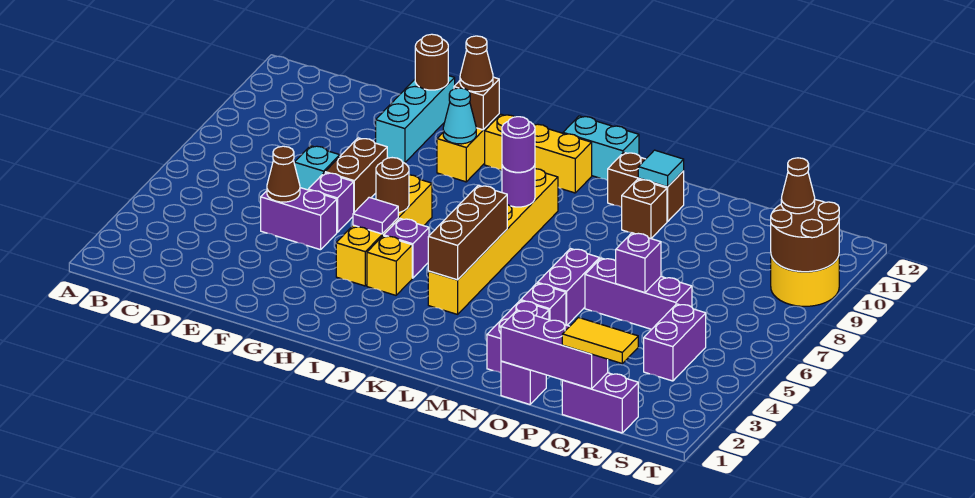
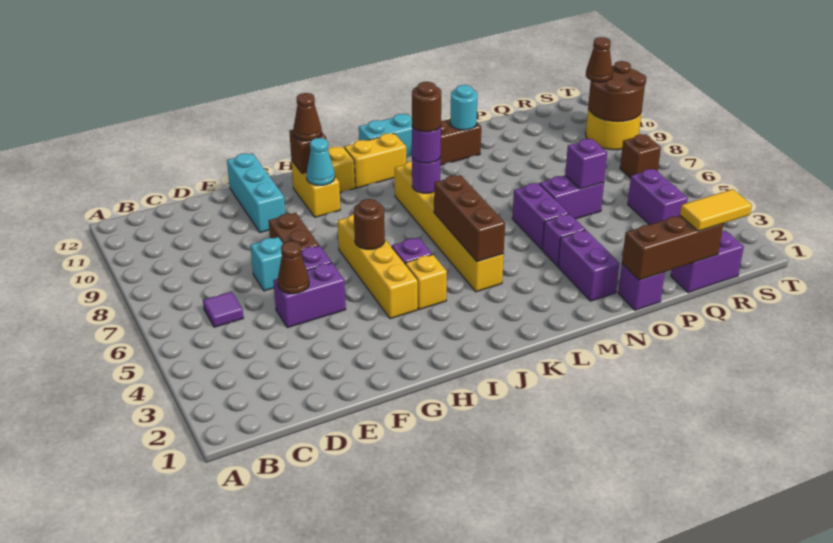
brown 1x1 round brick [415,34,448,90] -> brown 1x1 round brick moved to [412,82,441,132]
purple 1x1 tile [353,197,398,234] -> purple 1x1 tile moved to [203,292,243,327]
brown 1x1 brick [622,179,667,239] -> brown 1x1 brick moved to [620,134,661,178]
cyan 1x1 tile [638,150,684,187] -> cyan 1x1 round brick [450,85,477,130]
purple 1x3 brick [501,310,608,389] -> brown 1x3 brick [622,216,723,280]
purple 1x3 brick [585,258,692,329] -> purple 1x2 brick [540,175,604,219]

